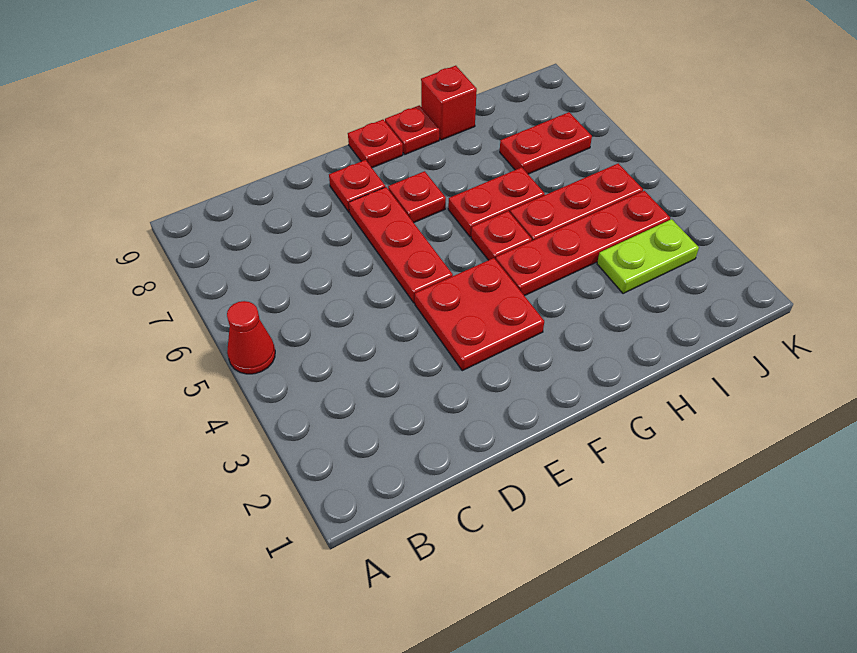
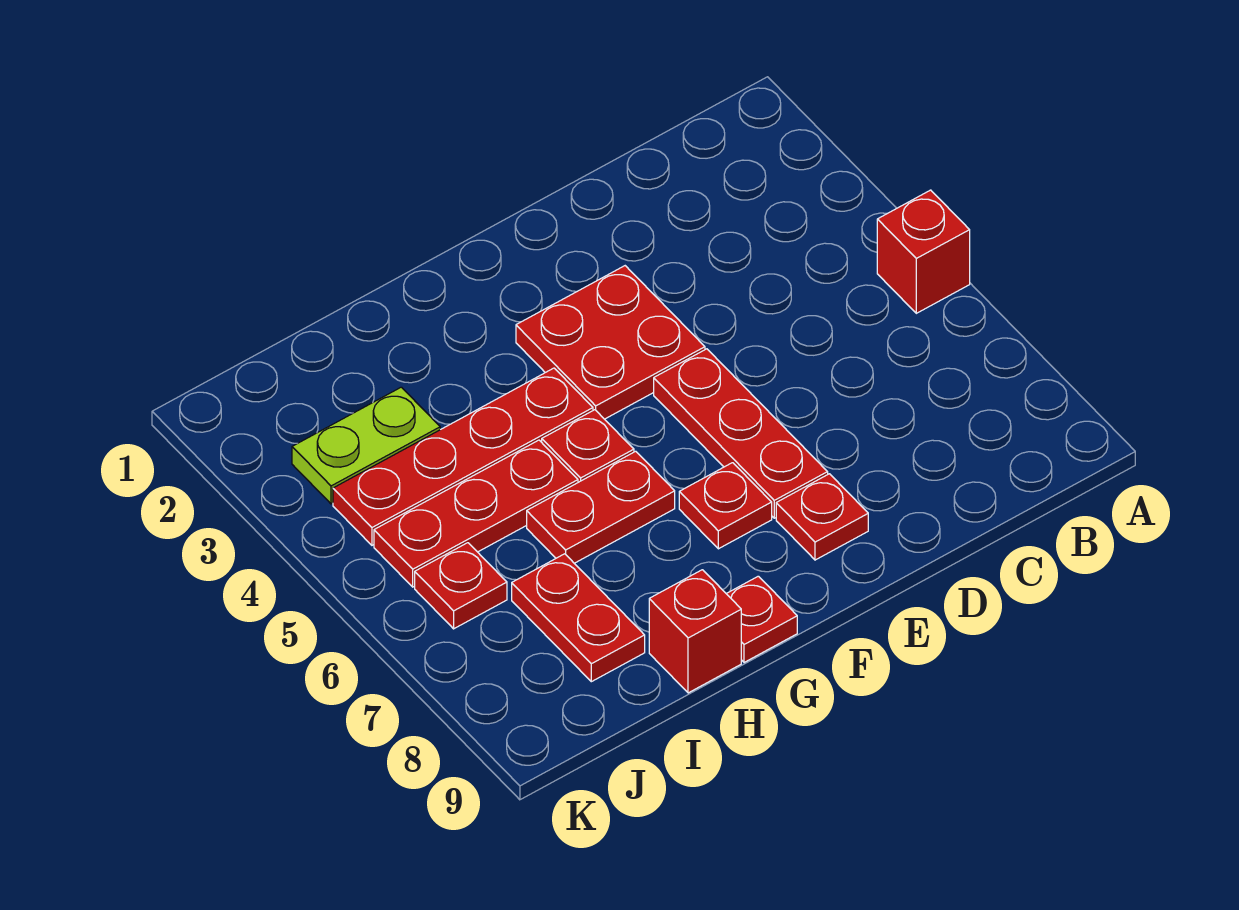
red 1x1 cone [227,301,275,374] -> red 1x1 brick [877,190,970,313]
red 1x1 plate [348,120,403,168] -> red 1x1 plate moved to [415,543,507,629]
red 1x2 plate [500,112,592,174] -> red 1x2 plate turned to [512,554,645,682]

